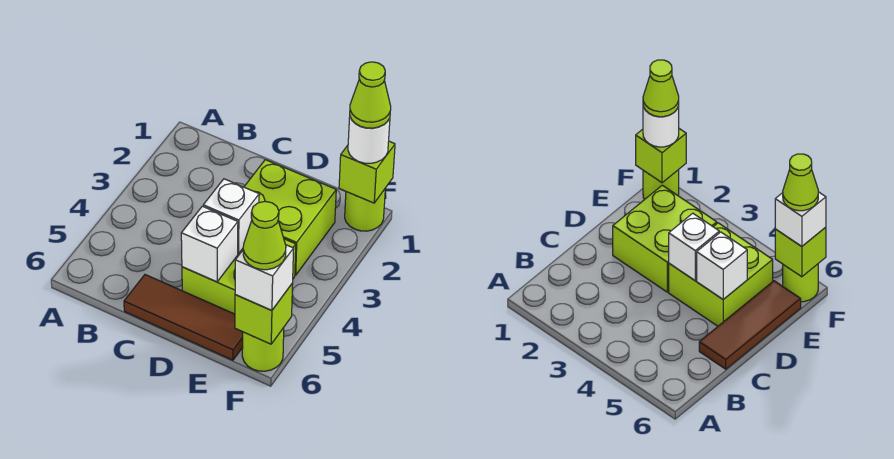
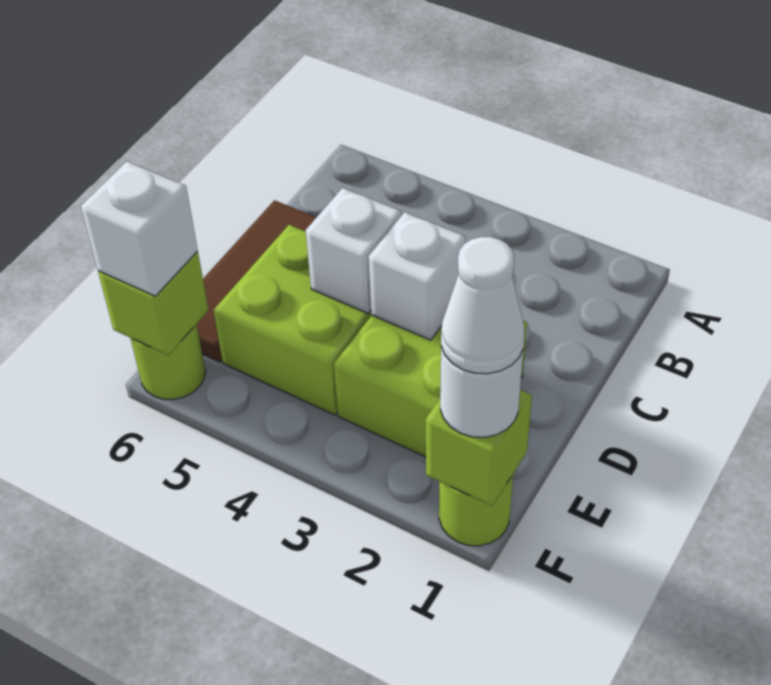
white 1x1 brick [181,206,238,282] -> white 1x1 brick moved to [369,212,465,340]
lime 1x1 cone [350,62,391,128] -> white 1x1 cone [441,237,524,374]
lime 1x1 cone [243,201,286,270] -> none

